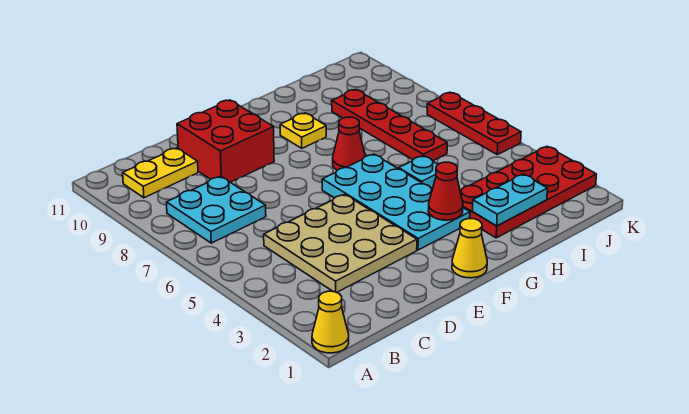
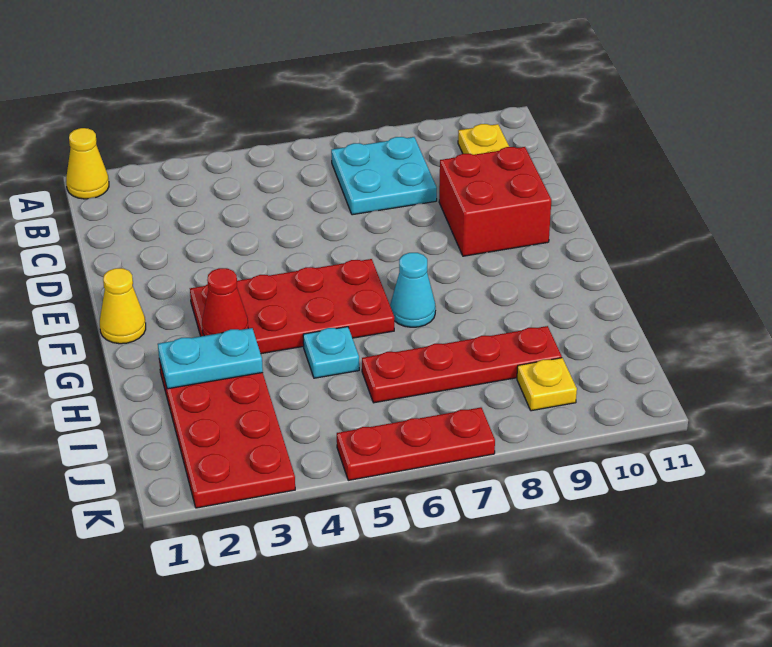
tan 3x3 plate [264,194,417,293] -> none
cyan 2x4 plate [322,154,470,250] -> red 2x4 plate [190,259,394,354]
red 1x1 cone [333,117,365,170] -> cyan 1x1 cone [390,253,436,327]
yellow 1x1 plate [280,113,326,148] -> yellow 1x1 plate moved to [517,358,577,411]
cyan 1x2 plate [472,174,547,226] -> cyan 1x2 plate turned to [158,328,263,389]

